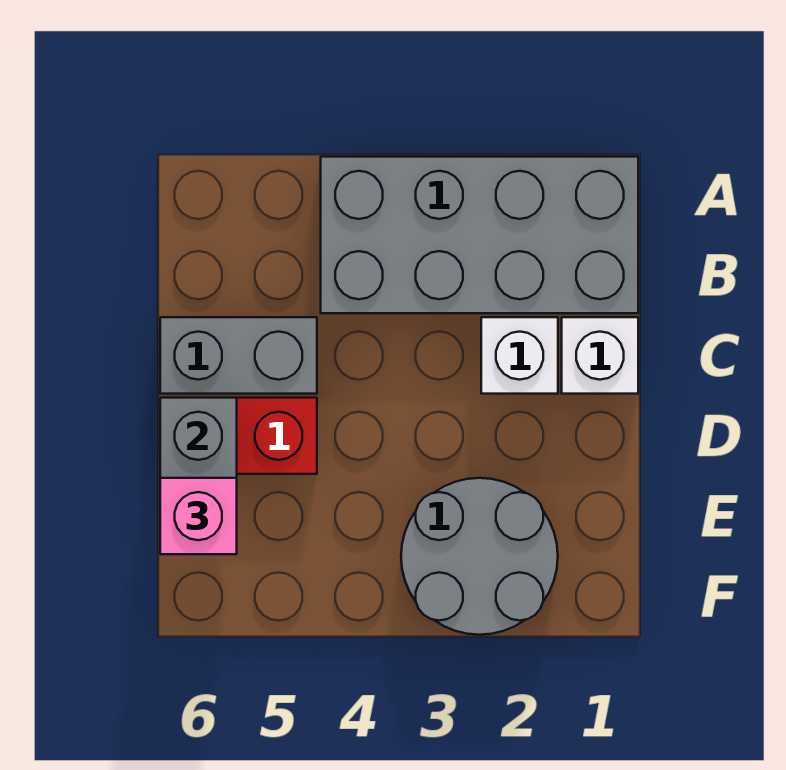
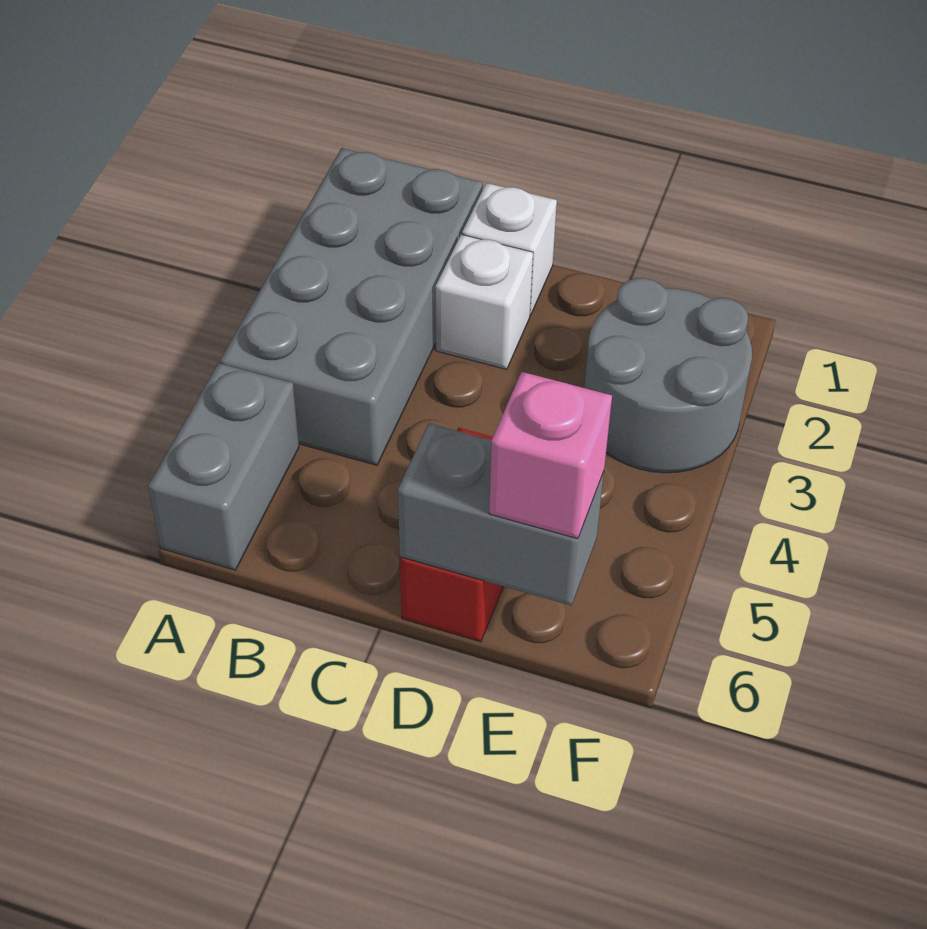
grey 1x2 brick [160,317,317,394] -> grey 1x2 brick moved to [148,363,299,570]

